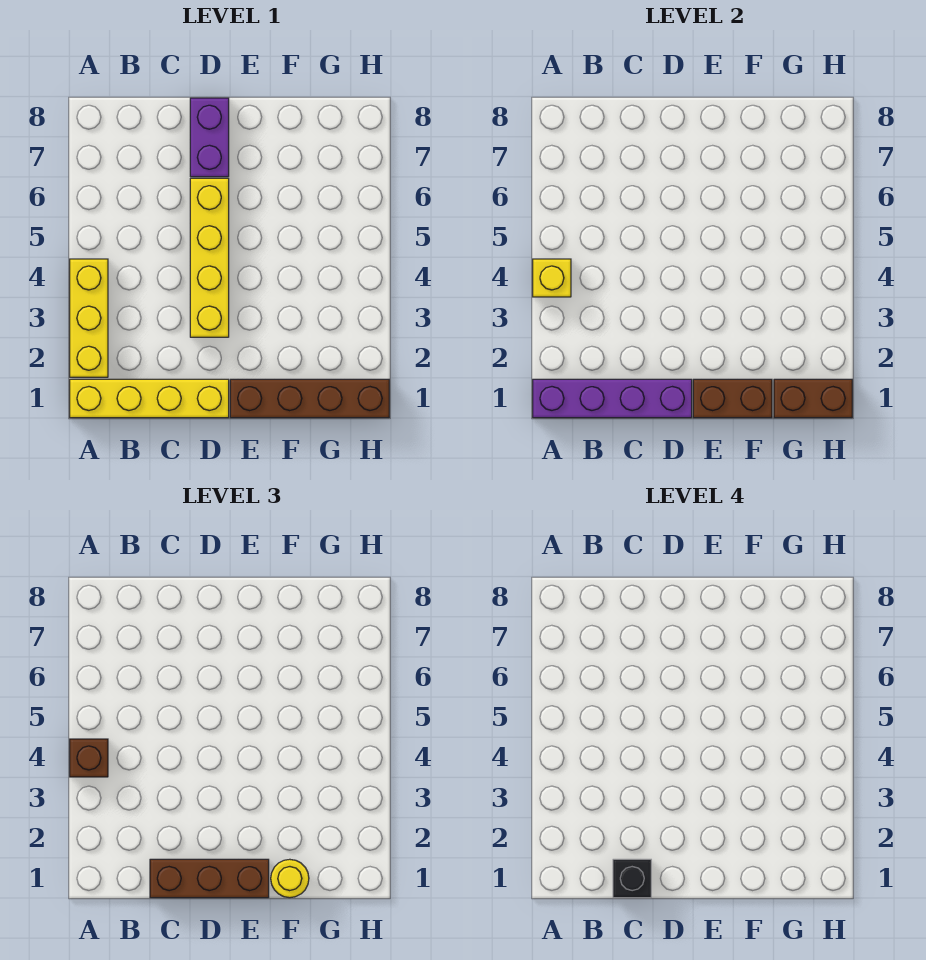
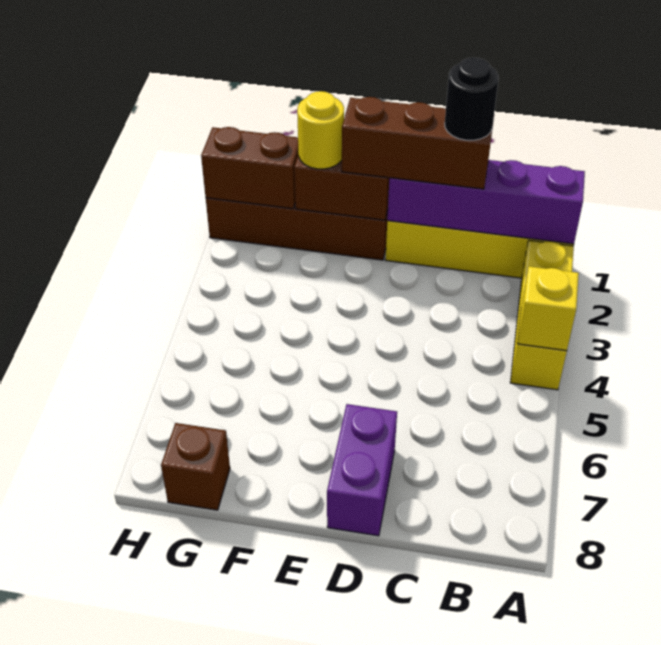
brown 1x1 brick [70,739,108,777] -> brown 1x1 brick moved to [161,423,230,510]
black 1x1 brick [613,859,651,898] -> black 1x1 round brick [445,58,498,140]
yellow 1x4 brick [190,178,229,337] -> none

